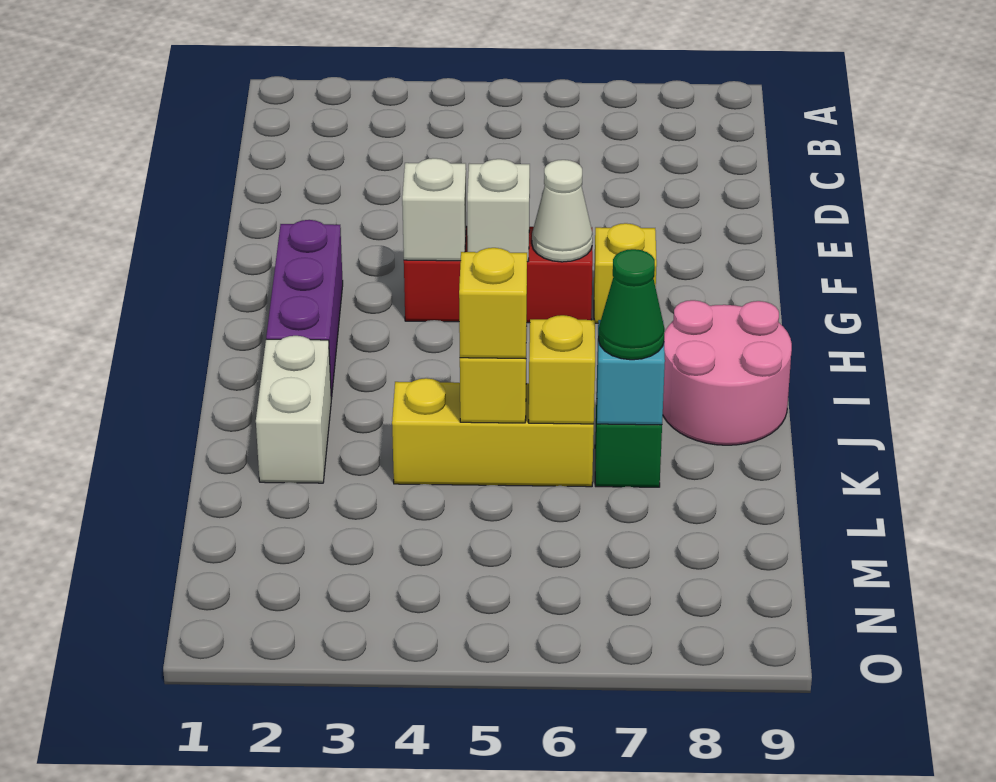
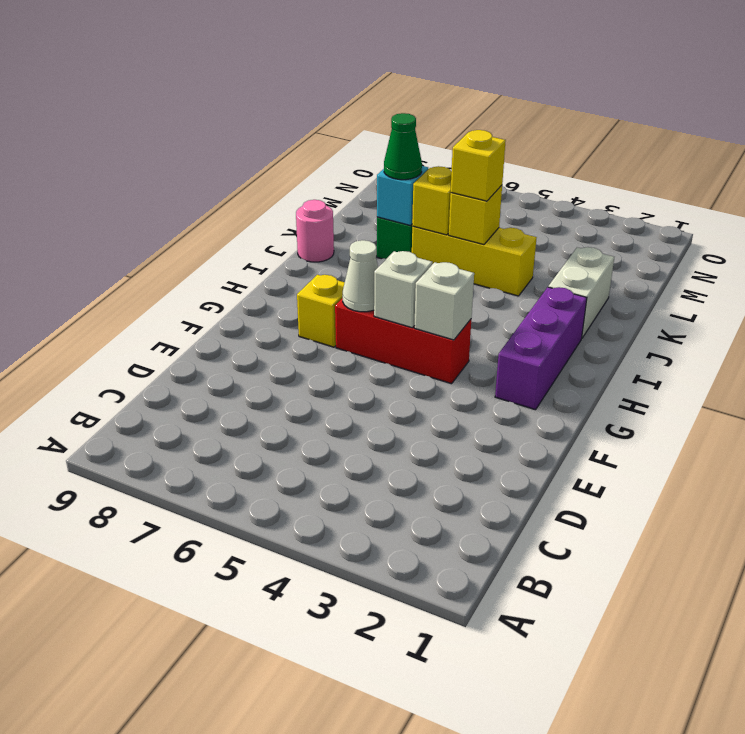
pink 2x2 round brick [663,300,792,445] -> pink 1x1 round brick [296,200,334,262]

